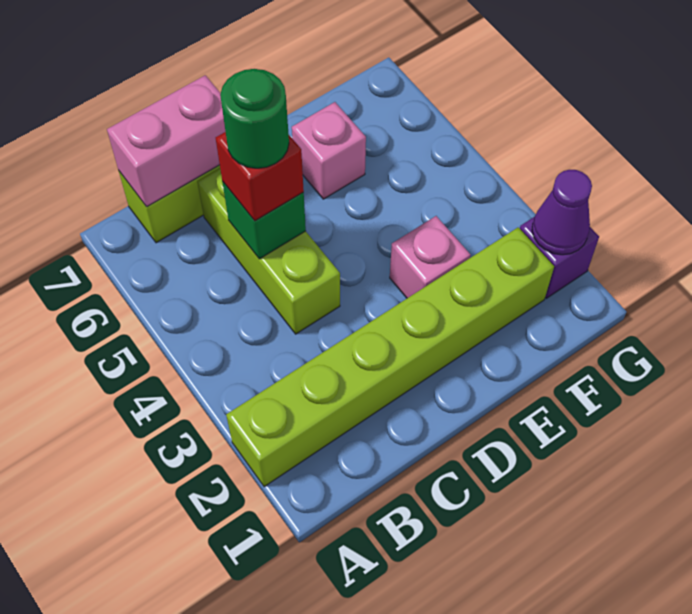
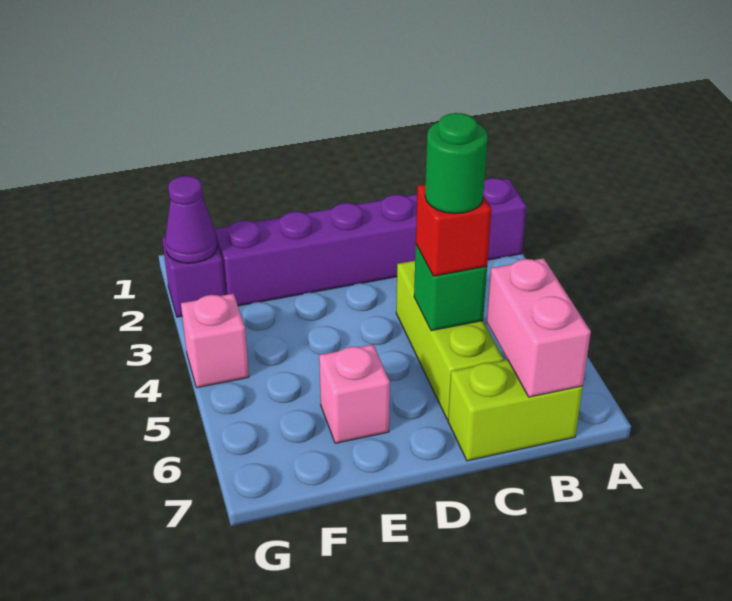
lime 1x6 brick [226,227,554,487] -> purple 1x6 brick [215,178,526,306]
pink 1x2 brick [107,75,226,207] -> pink 1x2 brick turned to [487,258,591,397]
pink 1x1 brick [390,216,471,298] -> pink 1x1 brick moved to [181,294,249,388]

